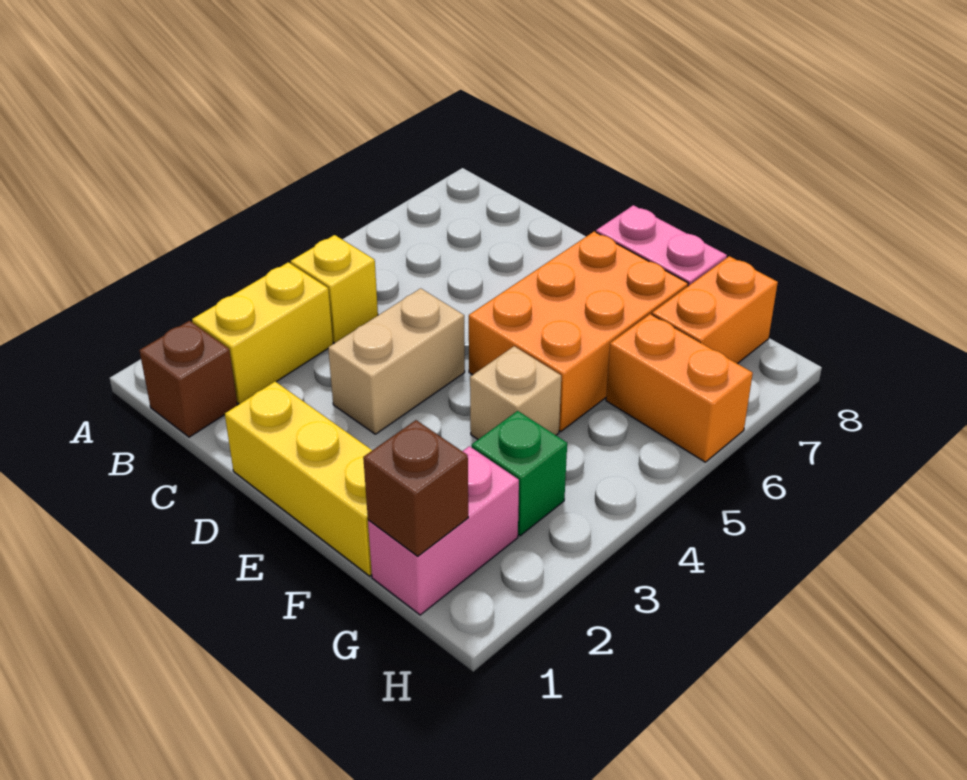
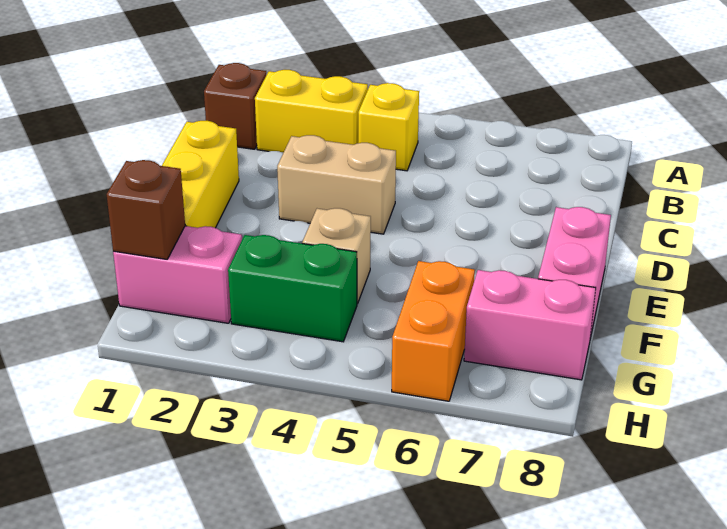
orange 2x3 brick [469,231,688,431] -> none
green 1x1 brick [472,411,567,536] -> green 1x2 brick [228,235,357,342]
orange 1x2 brick [652,256,778,364] -> pink 1x2 brick [464,270,596,380]

